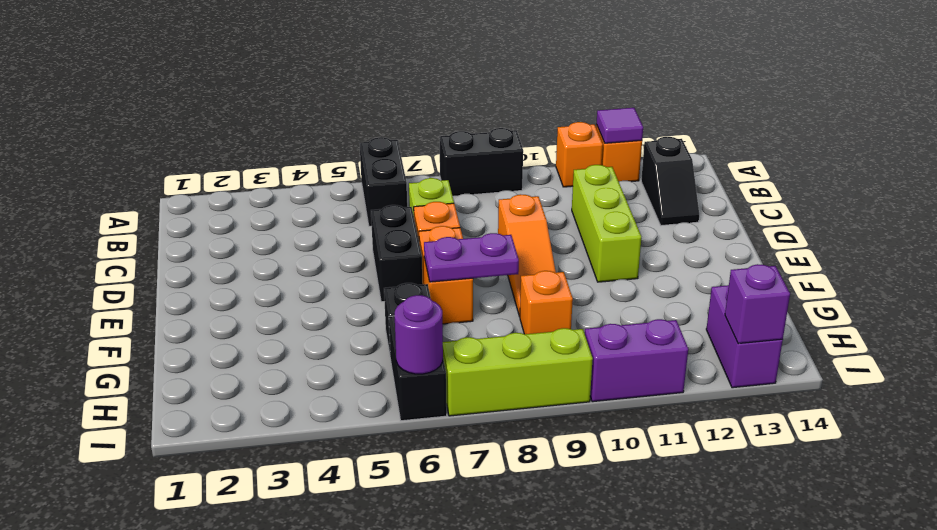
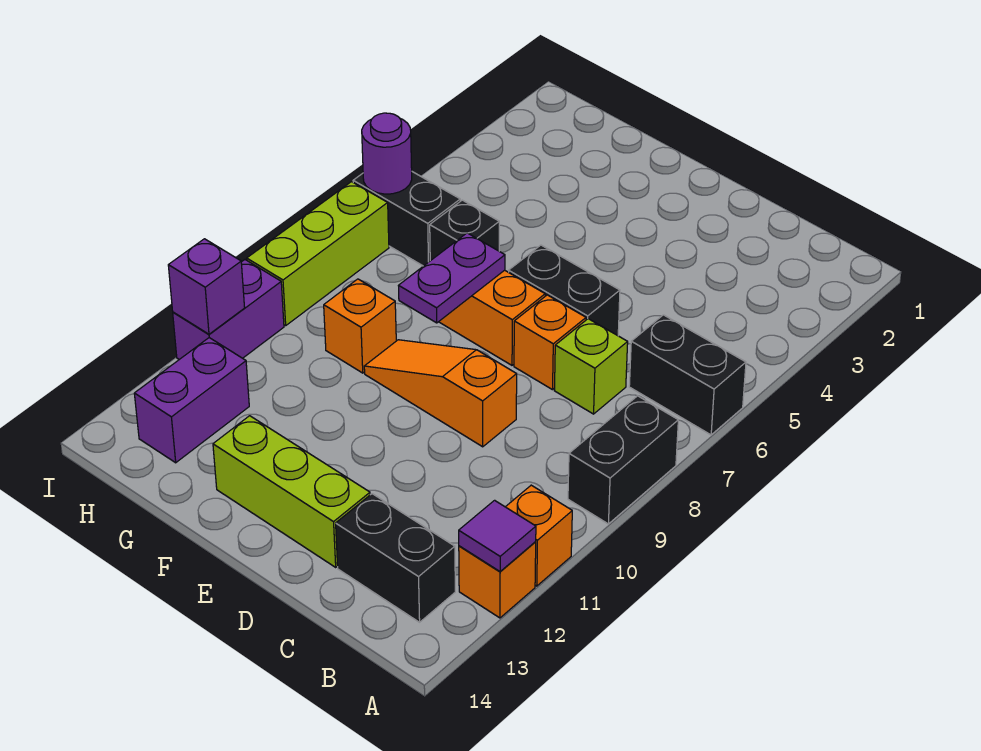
black 1x2 slope [641,137,699,226] -> black 1x2 brick [336,494,455,622]
lime 1x3 brick [572,165,641,282] -> lime 1x3 brick moved to [213,416,370,567]
purple 1x2 brick [706,285,783,388] -> purple 1x2 brick turned to [134,338,249,463]
purple 1x1 brick [725,264,790,344] -> purple 1x1 brick moved to [168,239,245,334]

